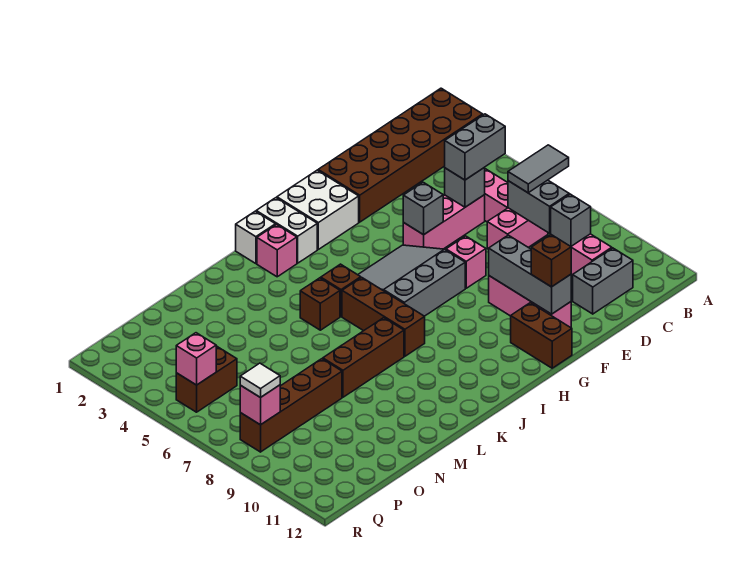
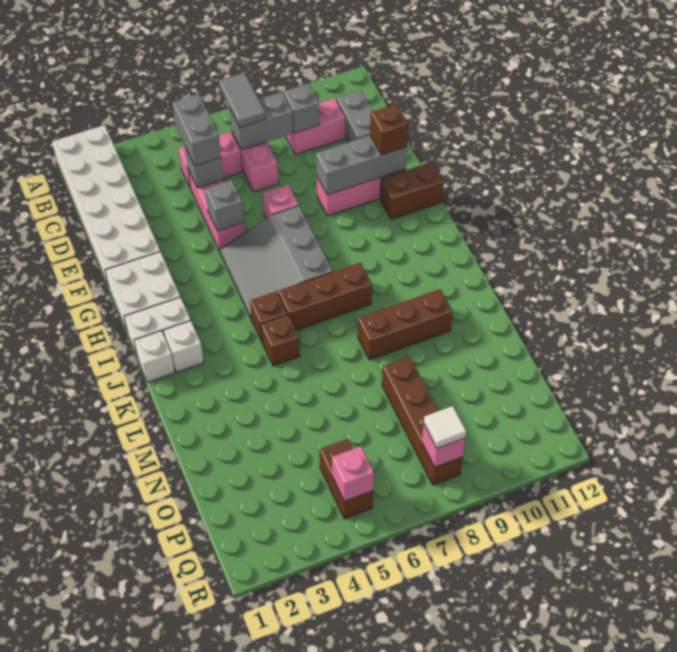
brown 2x6 brick [318,88,483,222] -> white 2x6 brick [52,125,160,288]
pink 1x1 brick [257,225,297,277] -> white 1x1 brick [163,321,204,372]
brown 1x3 brick [323,318,404,397] -> brown 1x3 brick turned to [358,289,453,360]

